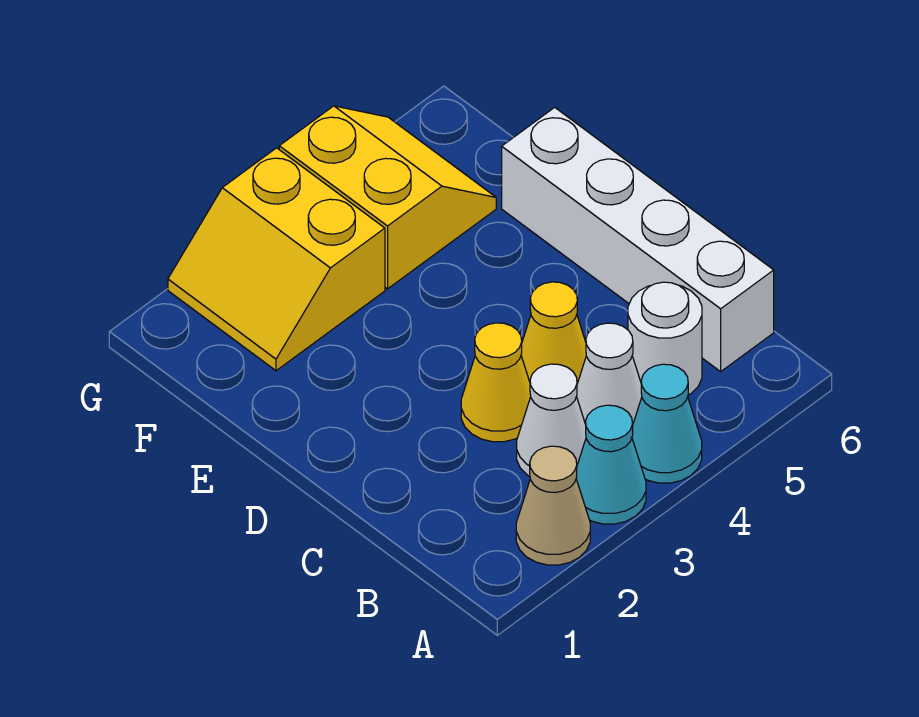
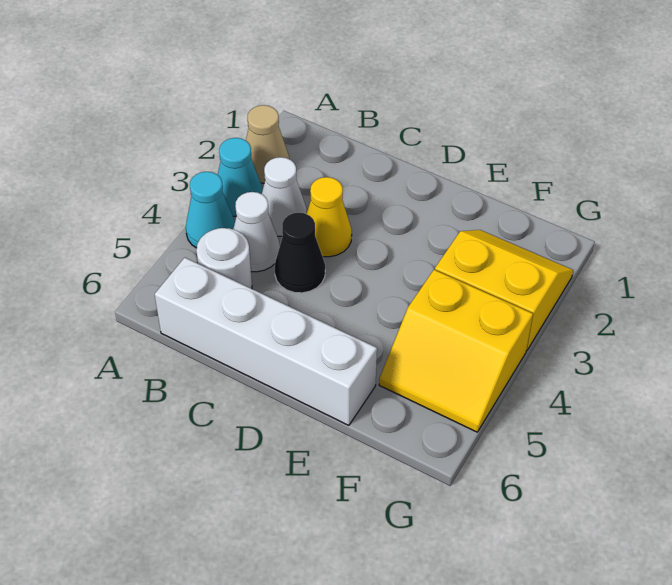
yellow 1x1 cone [521,282,586,384] -> black 1x1 cone [275,213,325,293]

